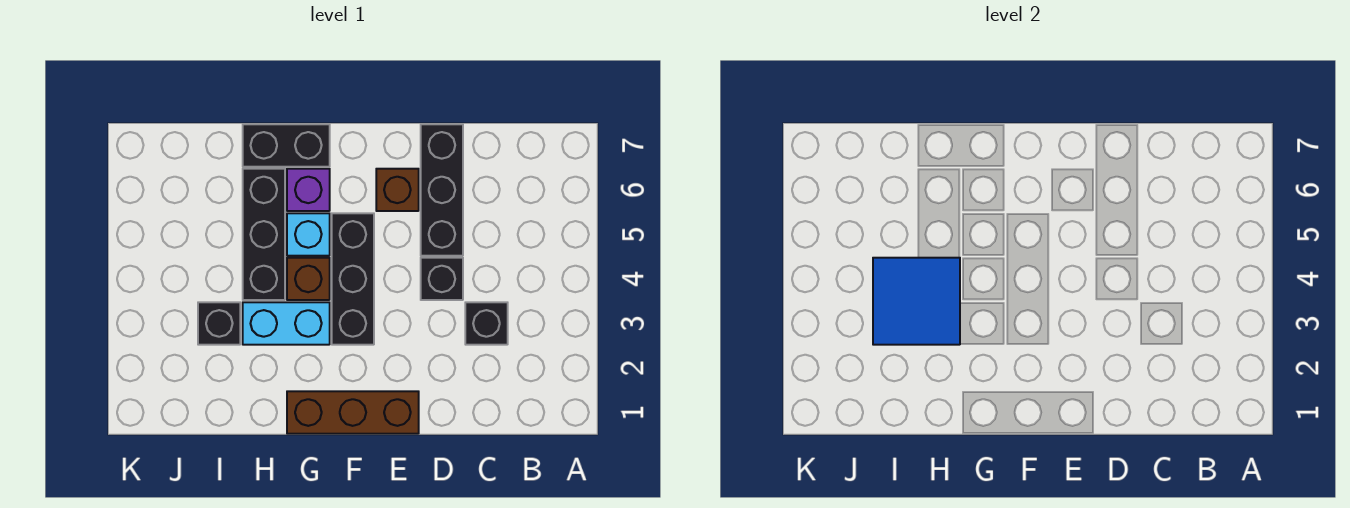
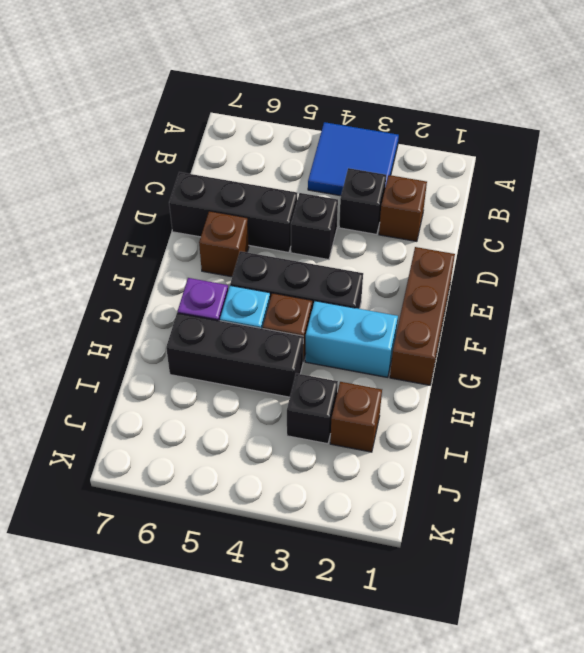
none -> brown 1x1 brick [379,175,427,241]
cyan 1x2 brick [243,302,330,345] -> cyan 1x2 brick turned to [305,301,398,377]
black 1x2 brick [243,124,330,167] -> none
blue 2x2 tile [873,258,960,345] -> blue 2x2 tile moved to [308,122,399,196]
none -> brown 1x1 brick [330,382,382,452]

